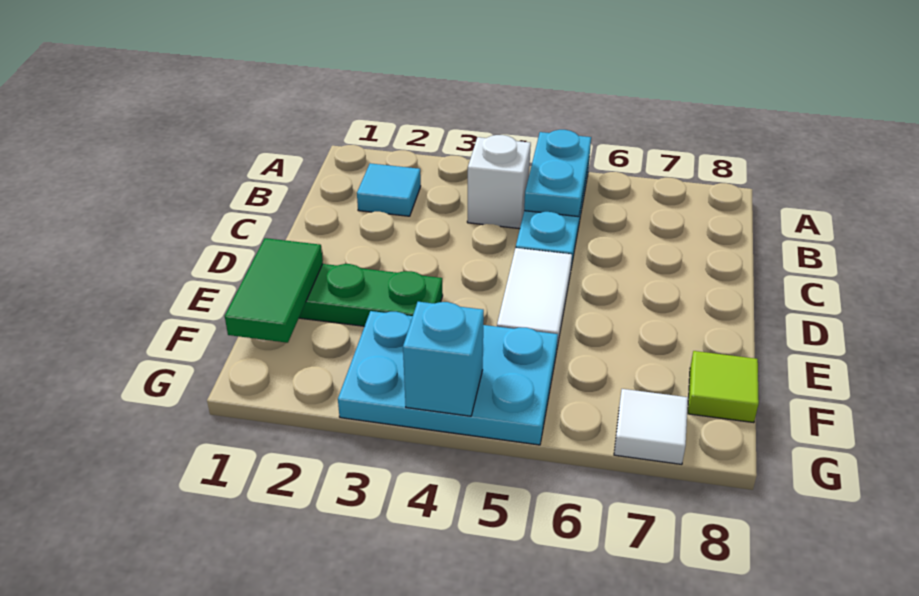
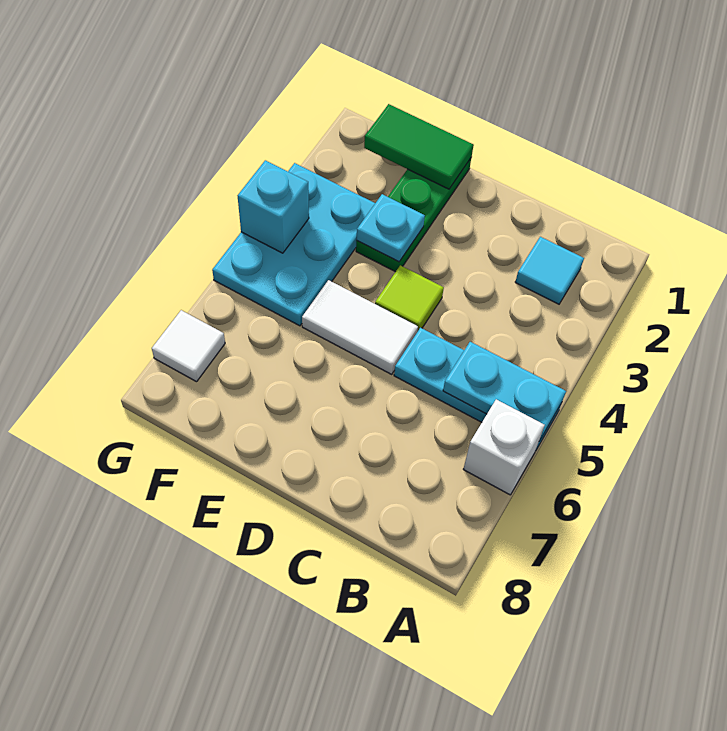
white 1x1 brick [467,135,531,229] -> white 1x1 brick moved to [463,399,545,495]
none -> cyan 1x1 plate [357,194,425,262]
lime 1x1 tile [688,351,759,423] -> lime 1x1 tile moved to [375,265,444,332]

